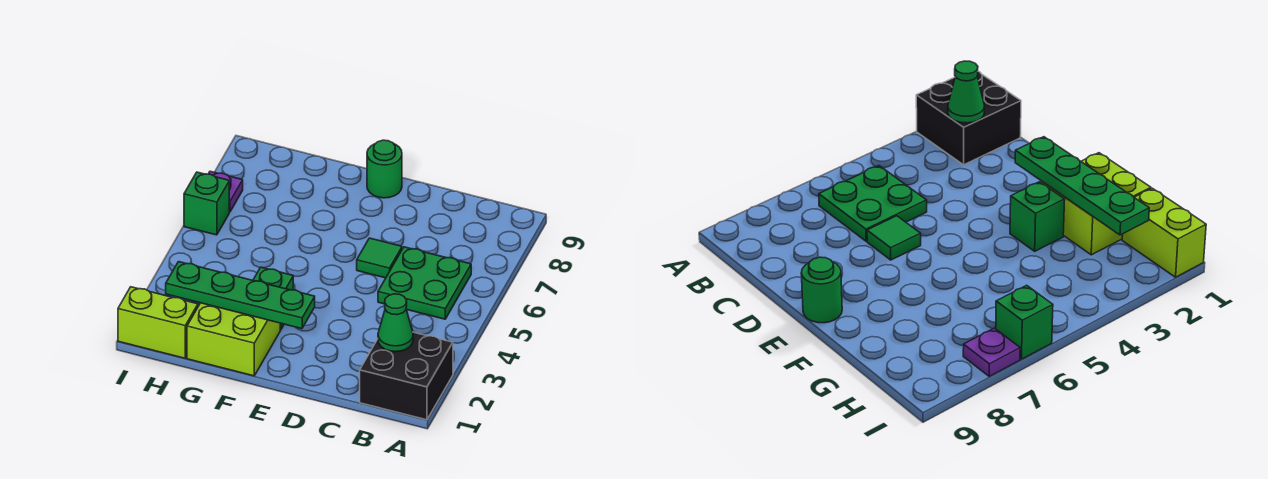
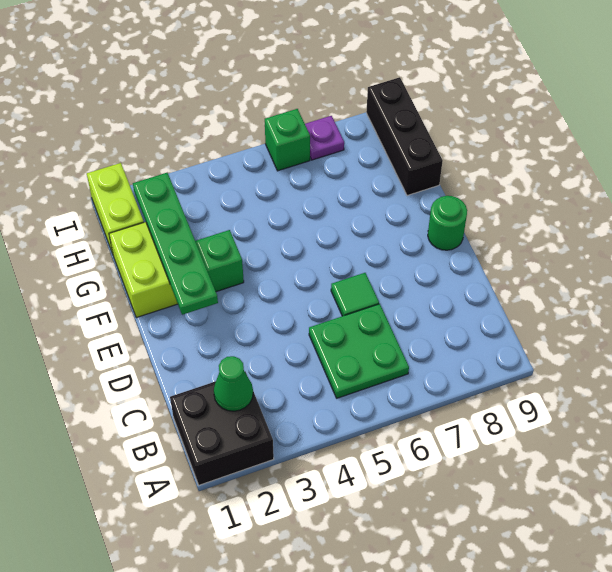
none -> black 1x3 brick [366,77,443,196]

